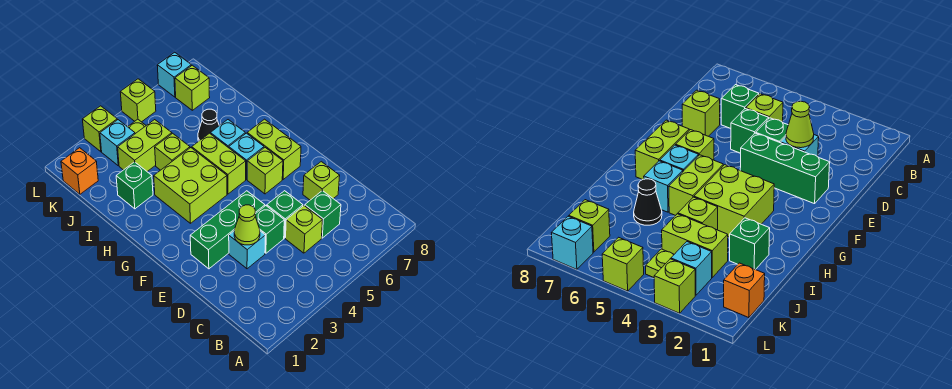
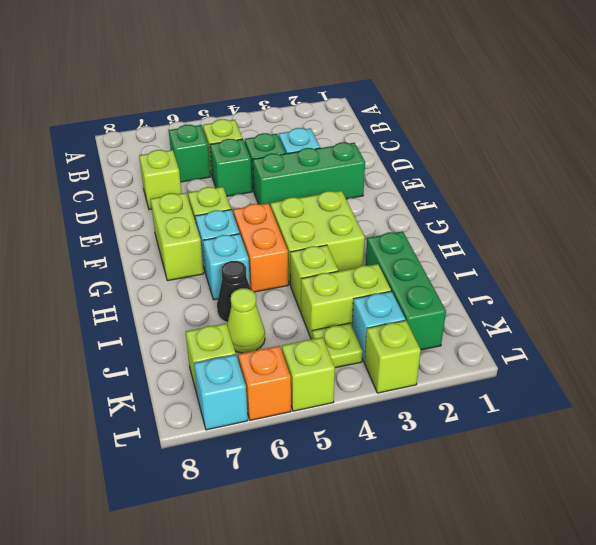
lime 1x1 cone [234,205,260,245] -> lime 1x1 cone moved to [227,288,265,353]
lime 1x2 brick [192,133,246,194] -> orange 1x2 brick [233,203,288,292]
green 1x1 brick [116,162,153,209] -> green 1x3 brick [365,231,446,350]
orange 1x1 brick [61,148,98,194] -> orange 1x1 brick moved to [238,346,291,420]

